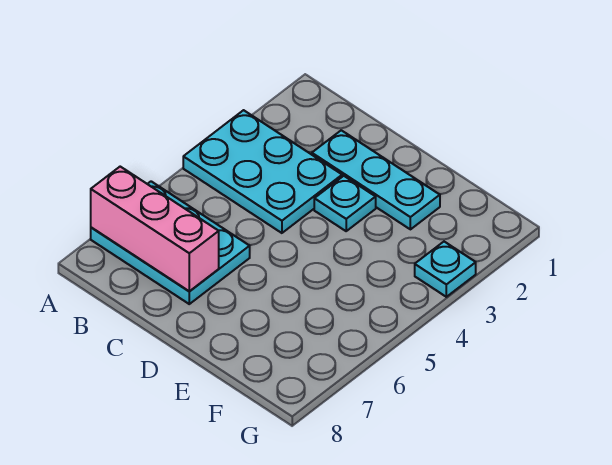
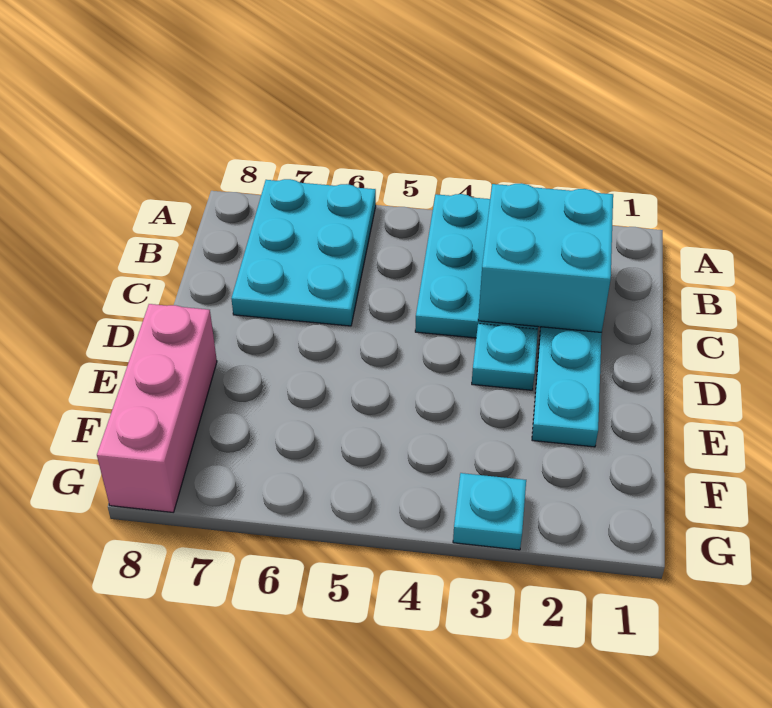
pink 1x3 brick [91,167,219,291] -> pink 1x3 brick moved to [97,304,217,512]
none -> cyan 2x2 brick [478,183,613,332]

